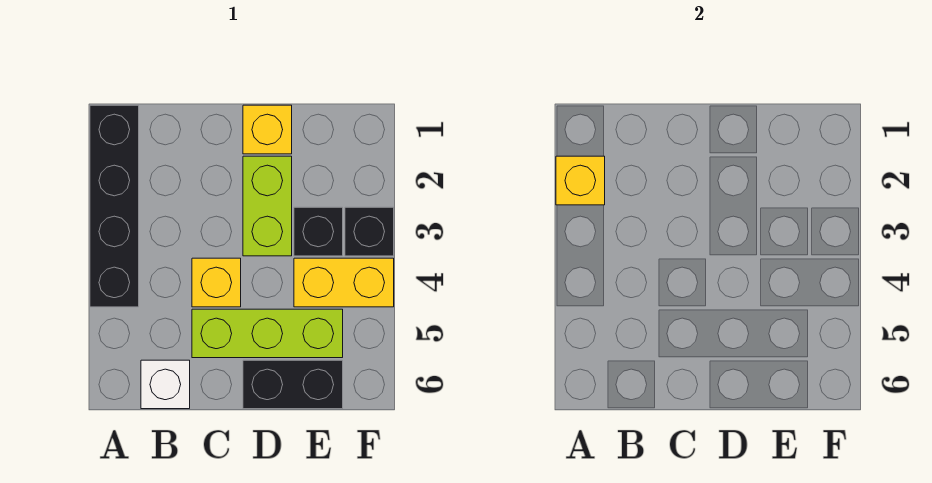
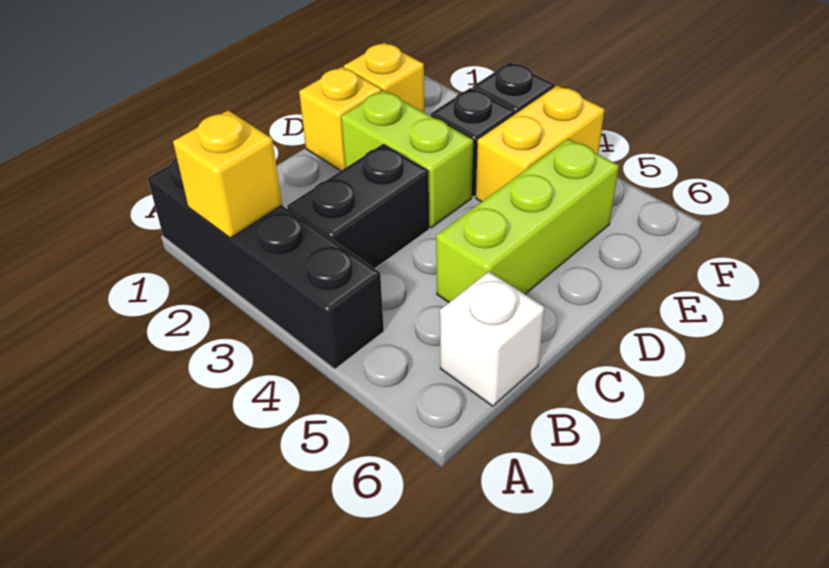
yellow 1x1 brick [192,258,241,307] -> yellow 1x1 brick moved to [344,43,424,112]
black 1x2 brick [243,360,343,409] -> black 1x2 brick moved to [287,144,429,269]

